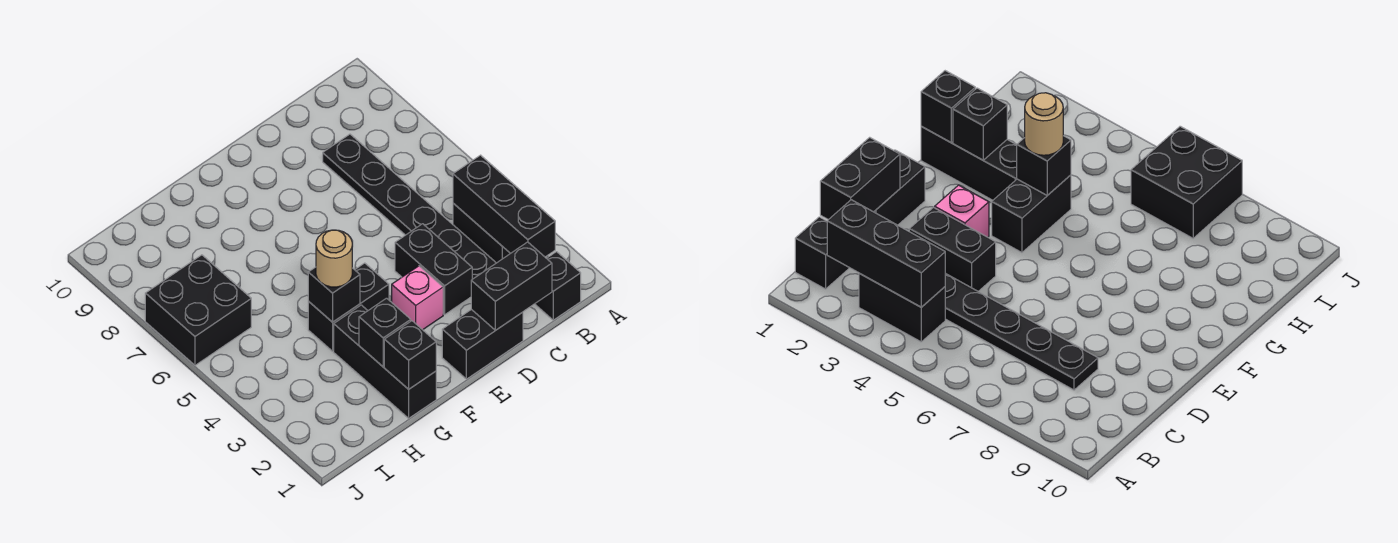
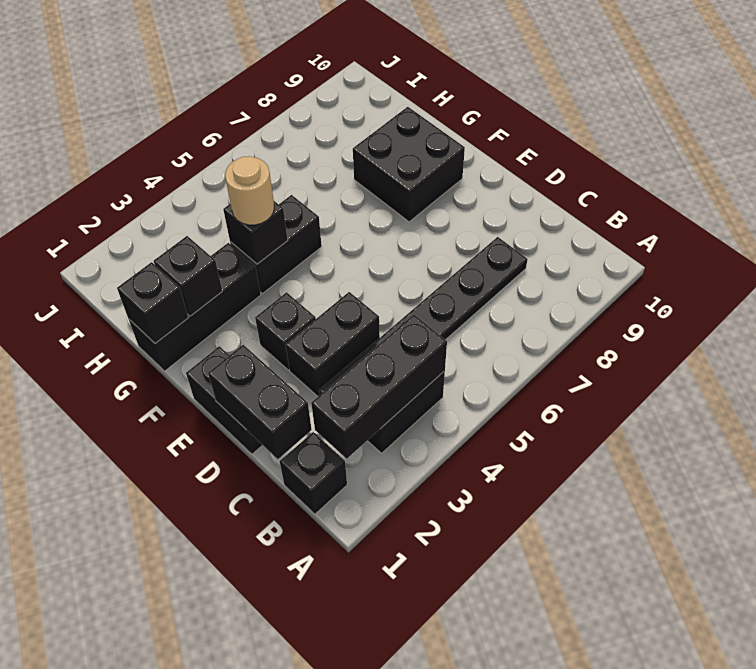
pink 1x1 brick [392,266,443,330] -> black 1x1 brick [255,292,316,370]
black 1x2 brick [308,263,389,351] -> black 1x2 brick turned to [230,195,322,294]
black 2x2 brick [145,255,251,365] -> black 2x2 brick moved to [353,107,465,222]

